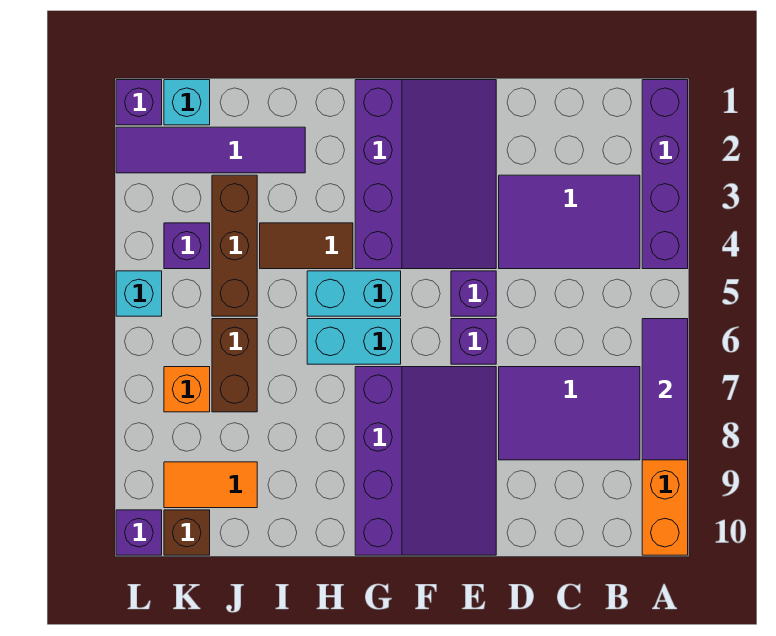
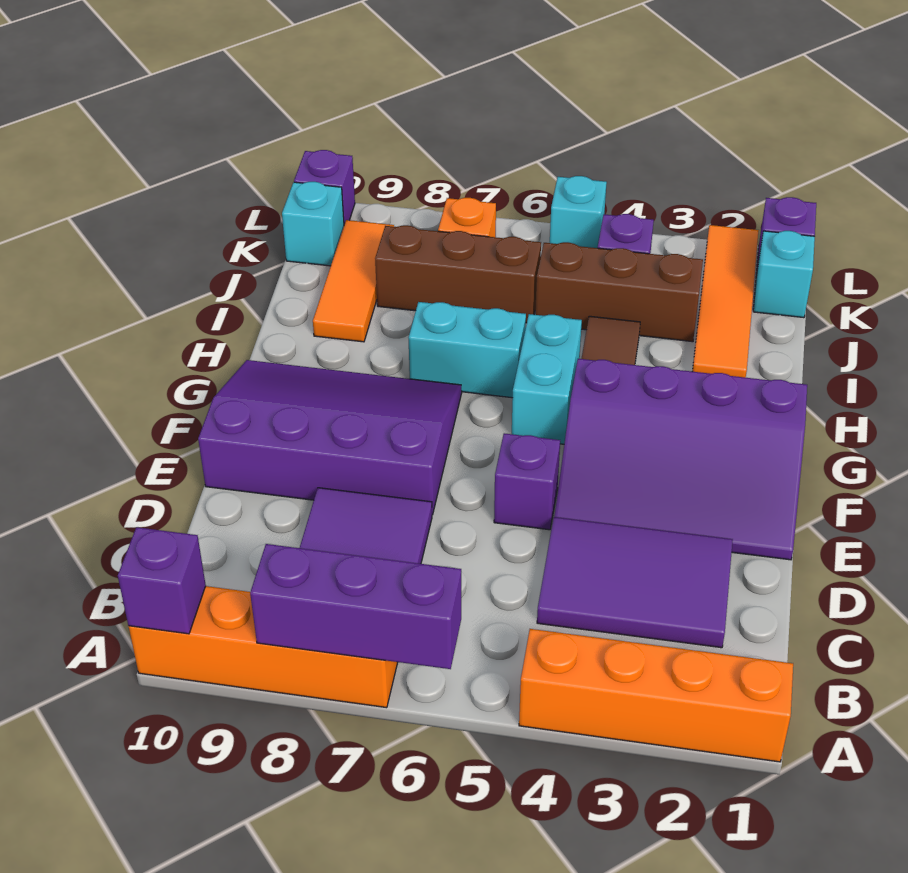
purple 1x4 brick [642,80,688,269] -> orange 1x4 brick [519,629,793,762]
purple 1x3 tile [642,319,688,460] -> purple 1x3 brick [250,544,461,669]
purple 2x3 tile [499,175,640,269] -> purple 2x3 tile turned to [537,517,733,648]
purple 1x1 brick [451,319,496,364] -> purple 1x1 brick moved to [118,527,206,634]
purple 3x4 slope [355,367,496,555] -> purple 3x4 slope turned to [198,360,462,515]
cyan 1x2 brick [307,319,401,364] -> cyan 1x2 brick turned to [408,302,526,398]
purple 1x4 tile [116,127,305,173] -> orange 1x4 tile [693,225,759,378]
brown 1x2 brick [212,319,257,412] -> brown 1x3 brick [375,225,541,323]
orange 1x2 tile [164,462,257,508] -> orange 1x3 tile [313,220,394,342]
brown 1x1 brick [164,510,210,555] -> cyan 1x1 brick [282,182,344,266]

